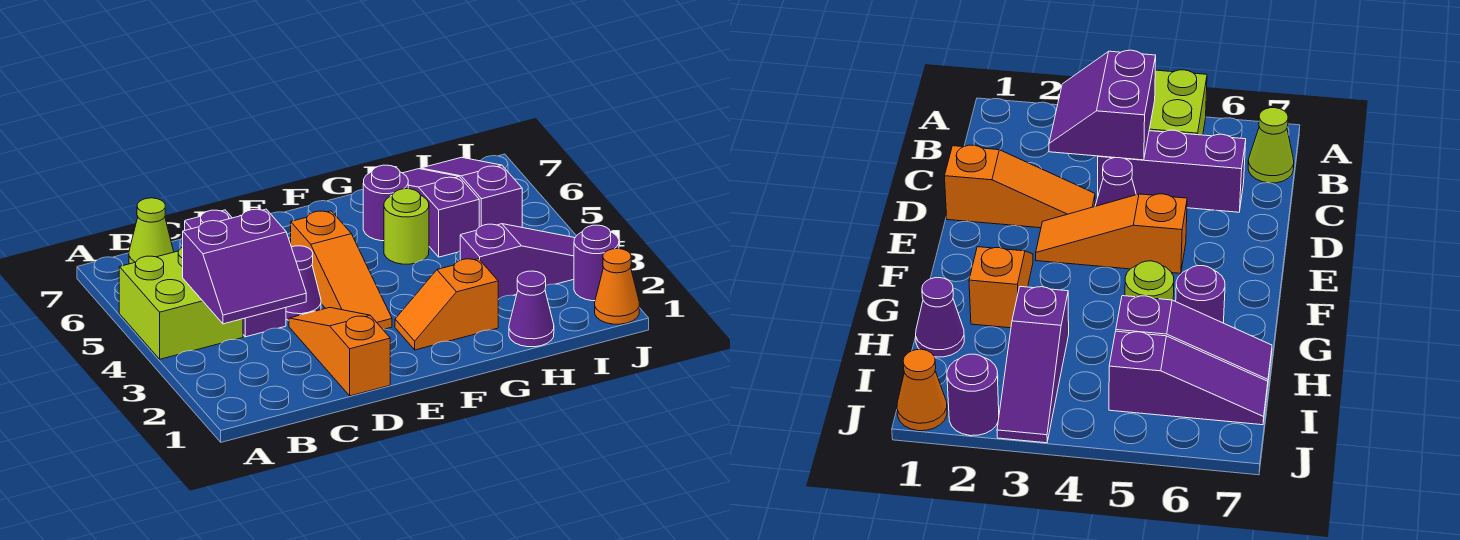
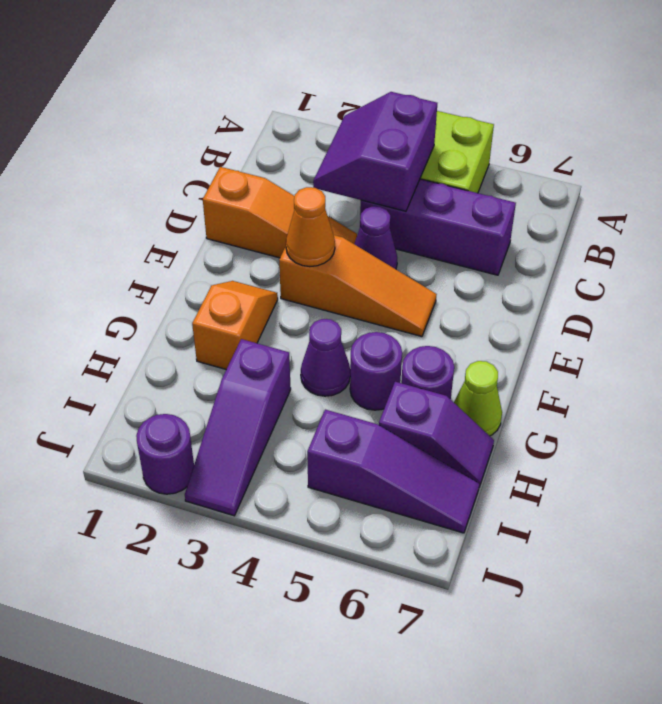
lime 1x1 cone [129,198,174,264] -> lime 1x1 cone moved to [454,361,502,436]
orange 1x3 slope [291,211,392,329] -> orange 1x3 slope turned to [279,235,437,336]
lime 1x1 round brick [384,189,429,264] -> purple 1x1 round brick [350,332,402,410]
purple 1x1 cone [509,271,554,347] -> purple 1x1 cone moved to [301,319,350,396]
purple 1x3 slope [403,169,479,257] -> purple 1x2 slope [379,382,494,487]
orange 1x1 cone [595,249,639,324] -> orange 1x1 cone moved to [286,187,335,267]

